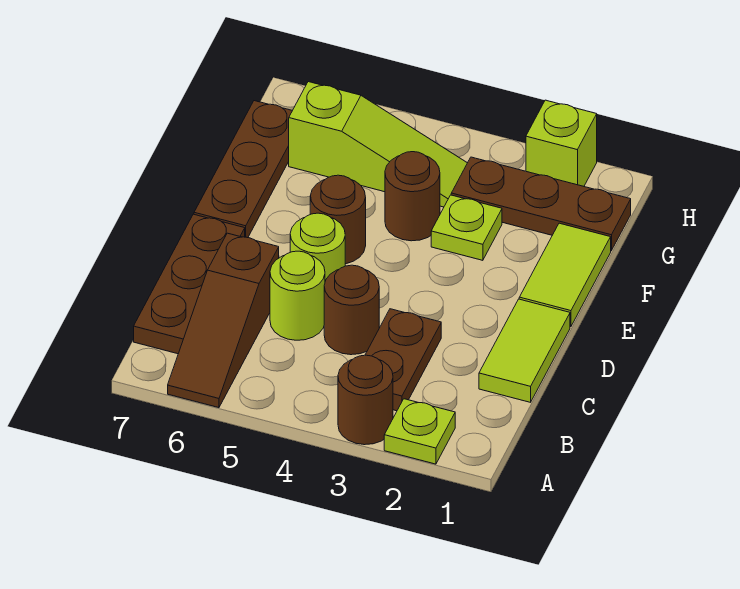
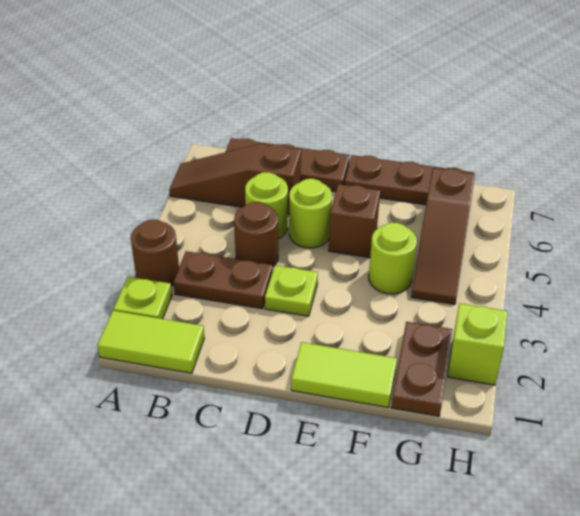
lime 1x2 tile [479,299,570,402] -> lime 1x2 tile moved to [97,311,204,373]
brown 1x1 round brick [310,175,366,264] -> brown 1x1 brick [329,184,380,258]
lime 1x1 plate [431,195,502,260] -> lime 1x1 plate moved to [265,265,318,316]
brown 1x1 round brick [385,152,440,241] -> lime 1x1 round brick [369,223,417,294]
brown 1x3 plate [451,157,631,251] -> brown 1x2 plate [391,322,452,416]
lime 1x3 slope [289,82,467,207] -> brown 1x3 slope [411,168,475,304]

